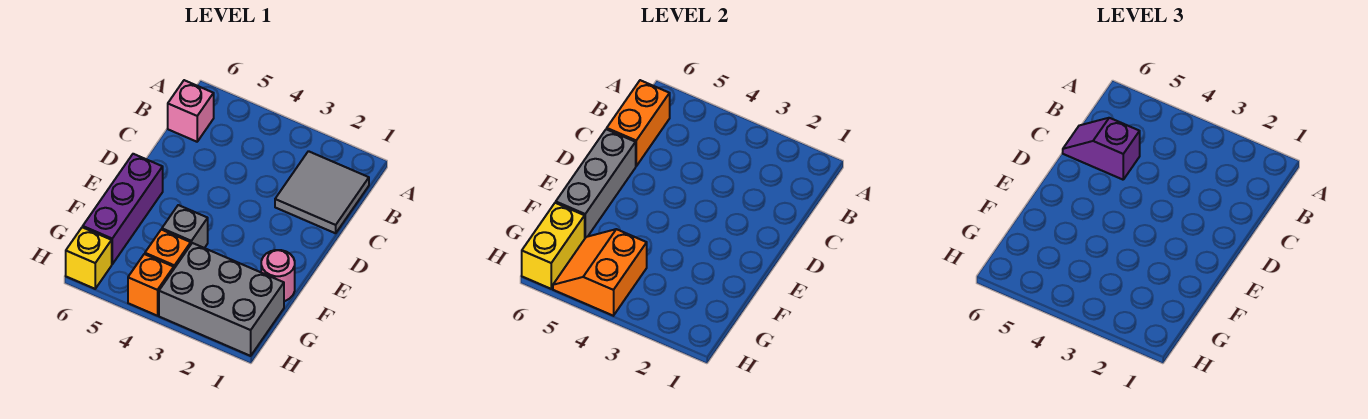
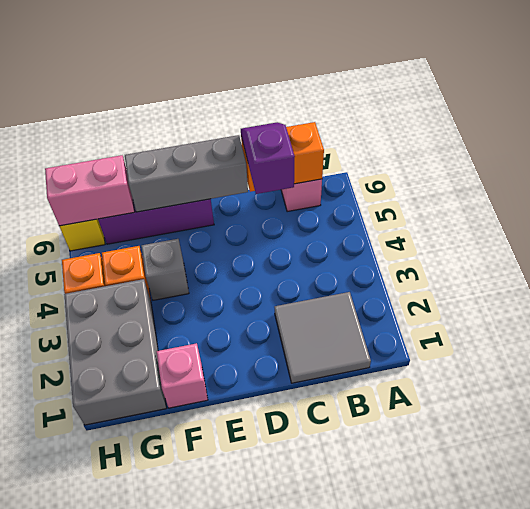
pink 1x1 round brick [261,250,295,301] -> pink 1x1 brick [157,343,208,408]
orange 2x2 slope [553,229,647,316] -> none
yellow 1x2 brick [522,203,585,289] -> pink 1x2 brick [45,155,134,226]

